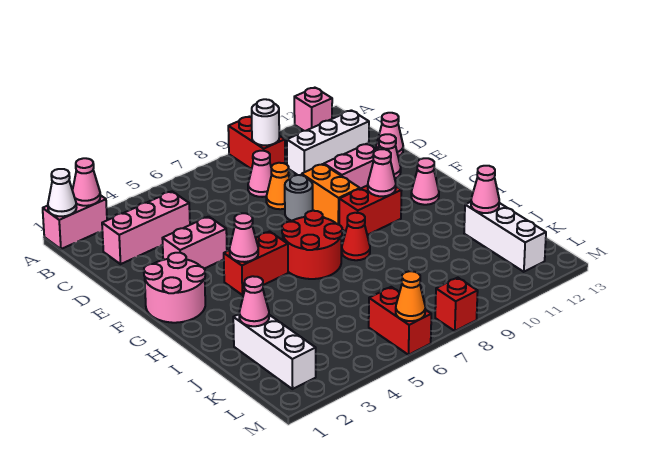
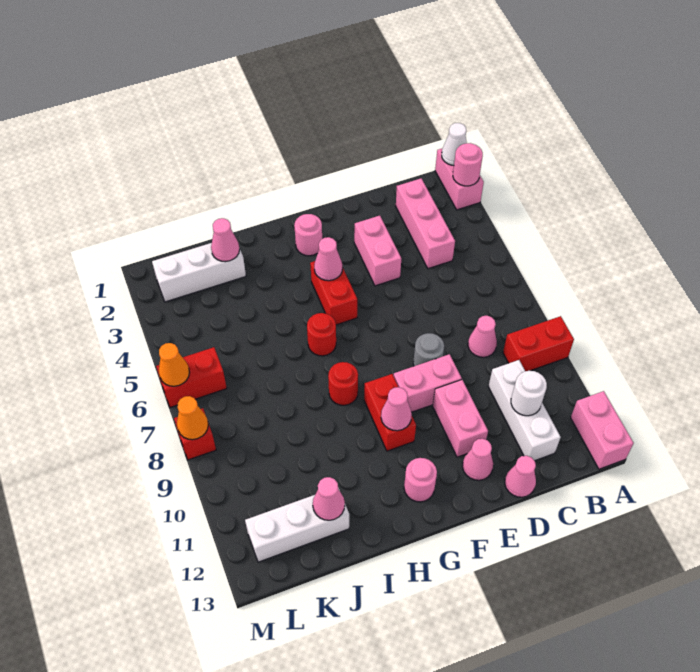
pink 1x1 cone [73,158,100,206] -> pink 1x1 round brick [453,143,483,186]
pink 1x1 brick [294,88,332,131] -> pink 1x2 brick [571,391,633,469]
white 1x1 round brick [252,99,279,145] -> white 1x1 round brick moved to [511,371,547,416]
orange 1x1 cone [266,163,289,209] -> orange 1x1 cone moved to [177,396,208,440]
orange 1x2 brick [302,164,360,225] -> pink 1x2 brick [394,354,462,412]
pink 2x2 round brick [144,253,205,323] -> pink 1x1 round brick [294,214,322,256]
red 2x2 round brick [282,211,342,279] -> red 1x1 round brick [307,313,336,356]
pink 1x1 cone [411,158,439,205] -> pink 1x1 round brick [404,458,437,502]
red 1x1 cone [342,213,370,260] -> red 1x1 round brick [328,362,358,405]

